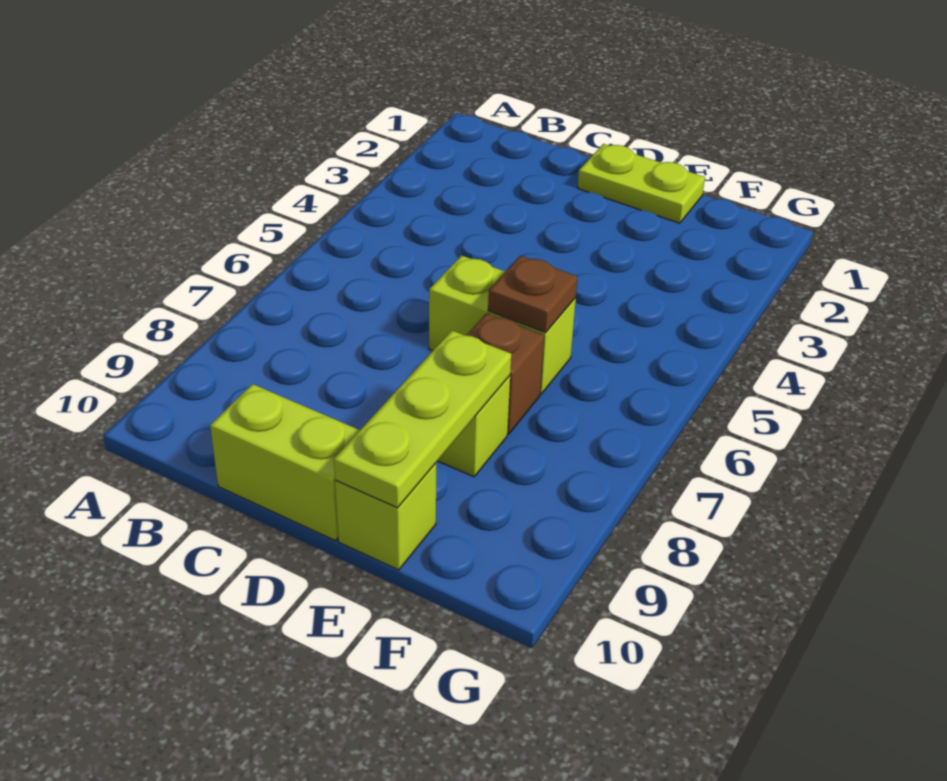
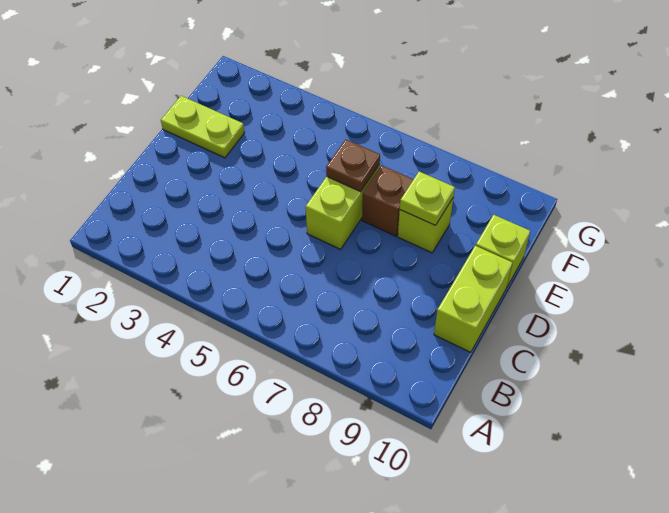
lime 1x2 plate [578,144,705,223] -> lime 1x2 plate turned to [161,96,245,158]
lime 1x3 plate [334,331,511,508] -> lime 1x1 plate [400,172,455,225]

